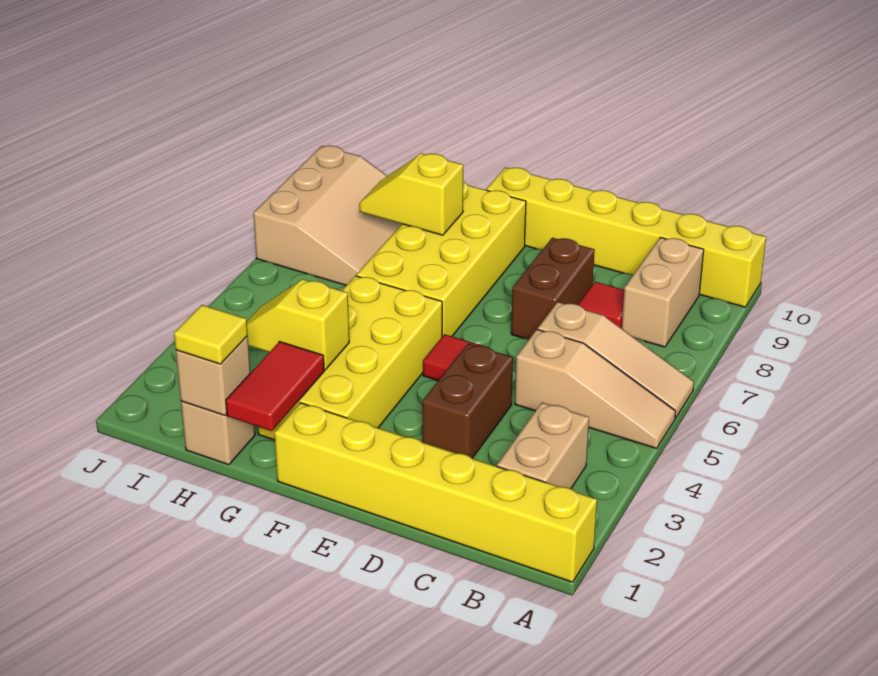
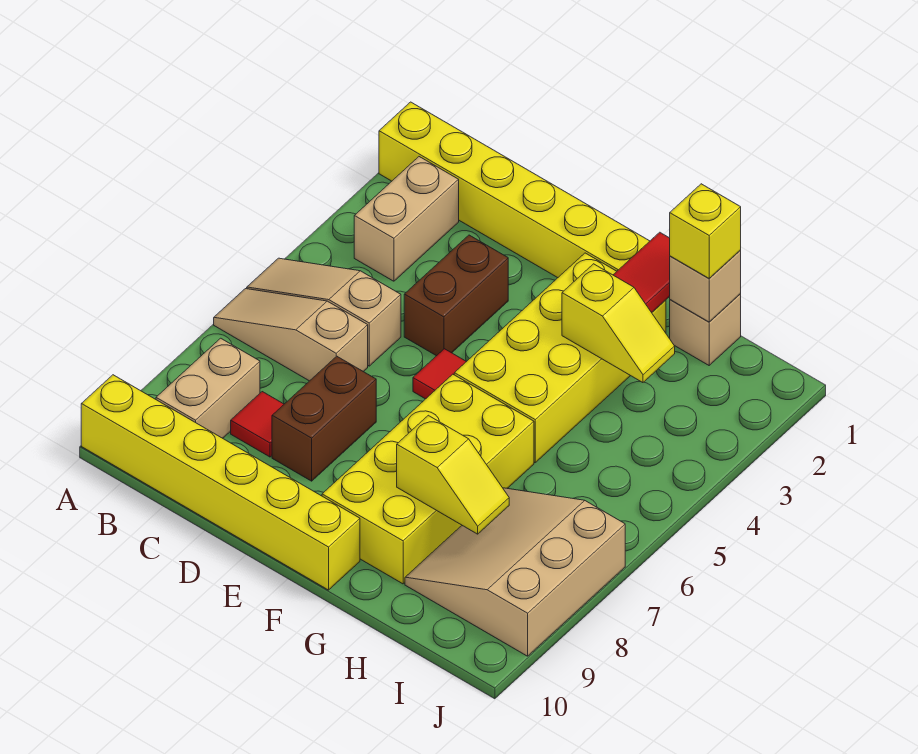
yellow 1x1 tile [174,305,248,364] -> yellow 1x1 brick [670,184,741,278]

